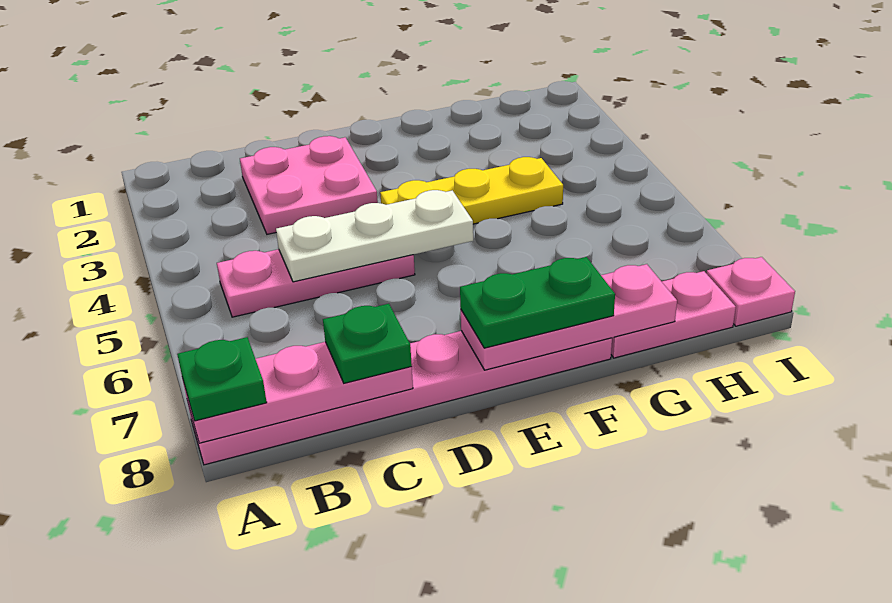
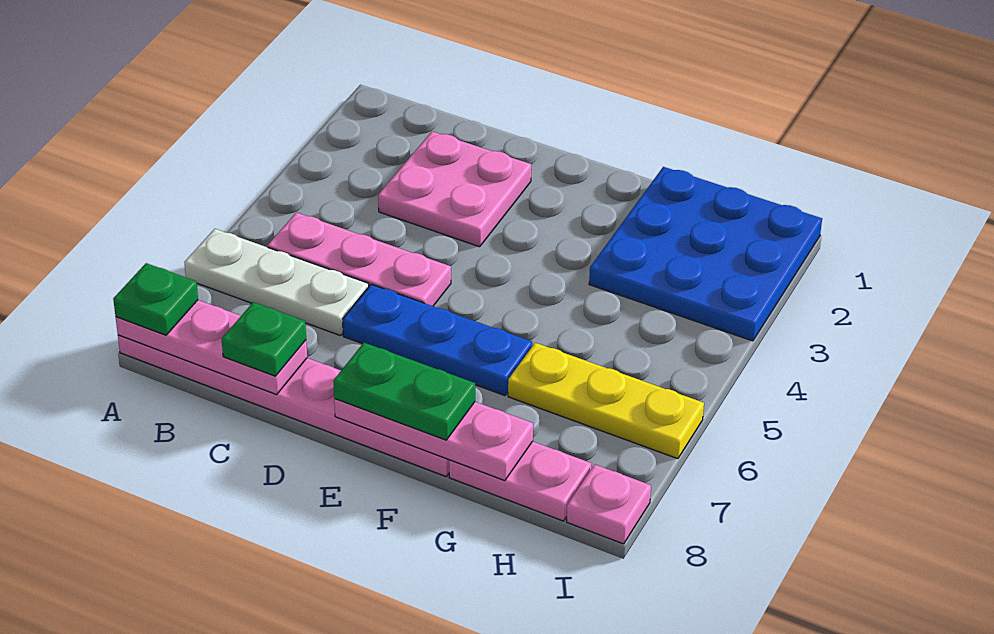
white 1x3 plate [276,190,473,282] -> white 1x3 plate moved to [184,229,369,336]
none -> blue 1x3 plate [343,284,532,396]
yellow 1x3 plate [380,157,563,224] -> yellow 1x3 plate moved to [508,343,704,459]
none -> blue 3x3 plate [589,167,822,341]

